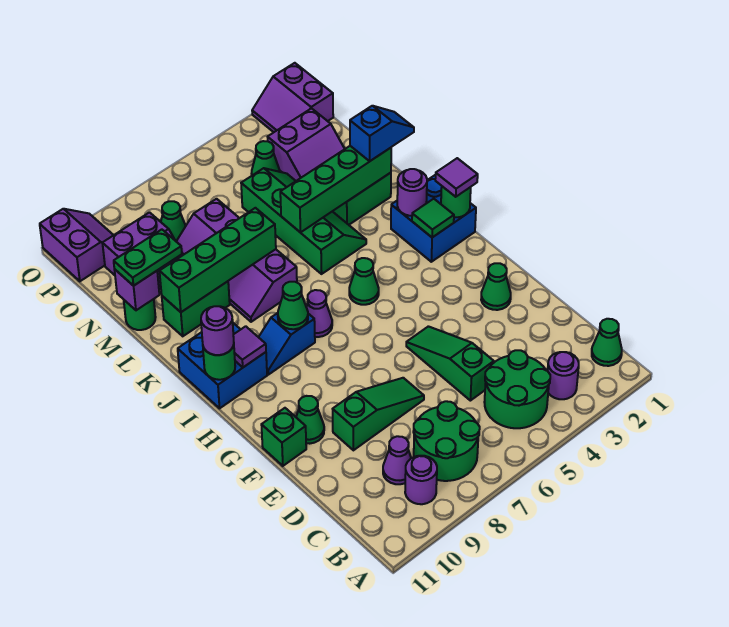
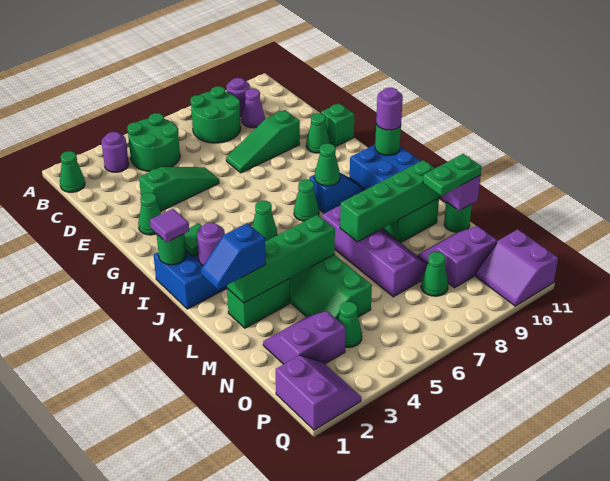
green 1x3 slope [406,326,494,401] -> green 1x3 slope turned to [139,167,219,212]
purple 1x1 cone [306,290,332,337] -> green 1x1 cone [294,179,319,221]
purple 1x1 tile [233,326,266,367] -> none

